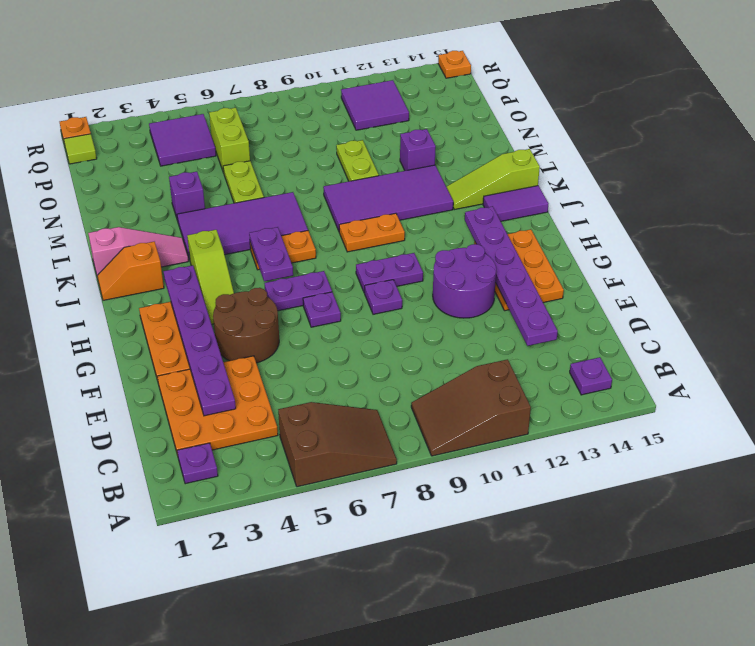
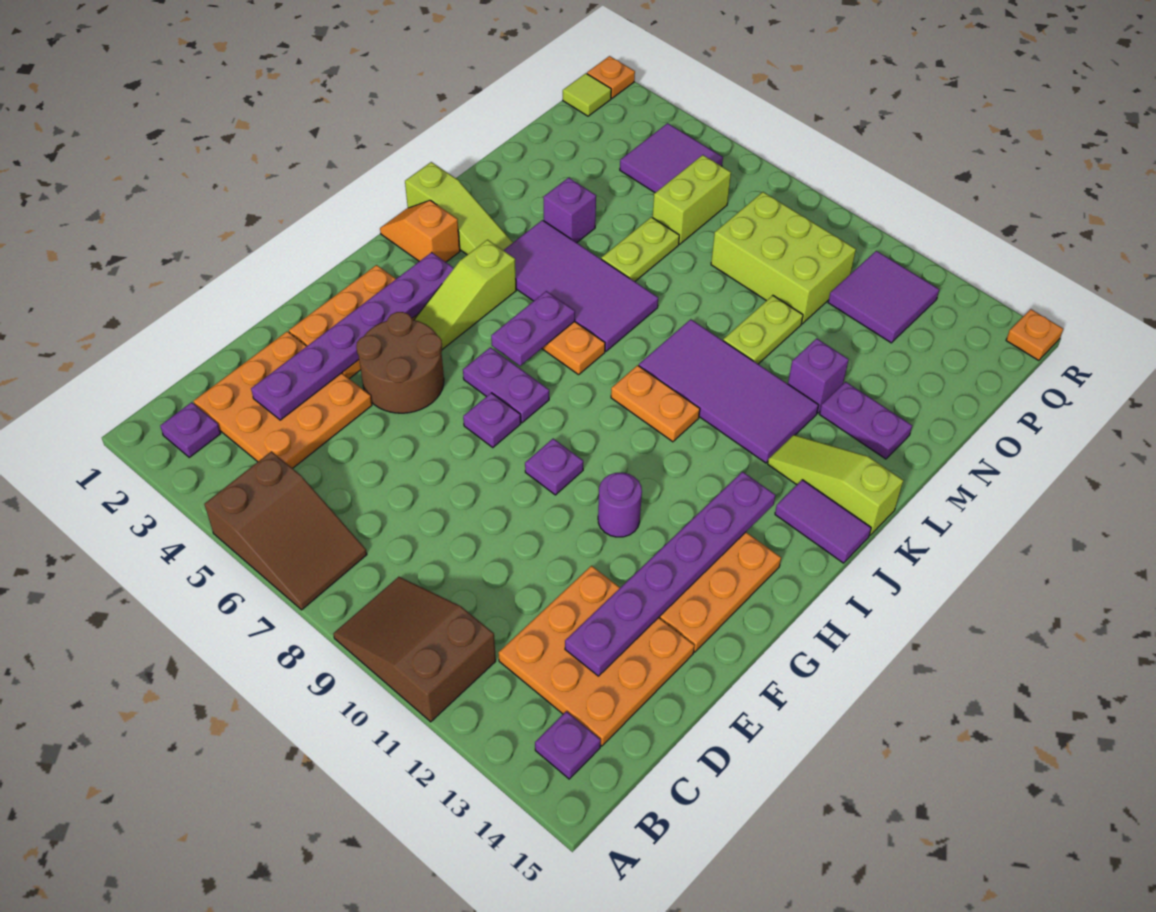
none -> orange 3x3 plate [499,566,694,746]
purple 2x2 round brick [433,244,496,318] -> purple 1x1 round brick [598,472,642,537]
purple 1x2 plate [356,253,423,293] -> purple 1x2 plate moved to [819,382,912,459]
pink 1x3 slope [88,227,188,275] -> lime 1x3 slope [405,162,513,255]
none -> lime 2x3 brick [711,192,856,324]

